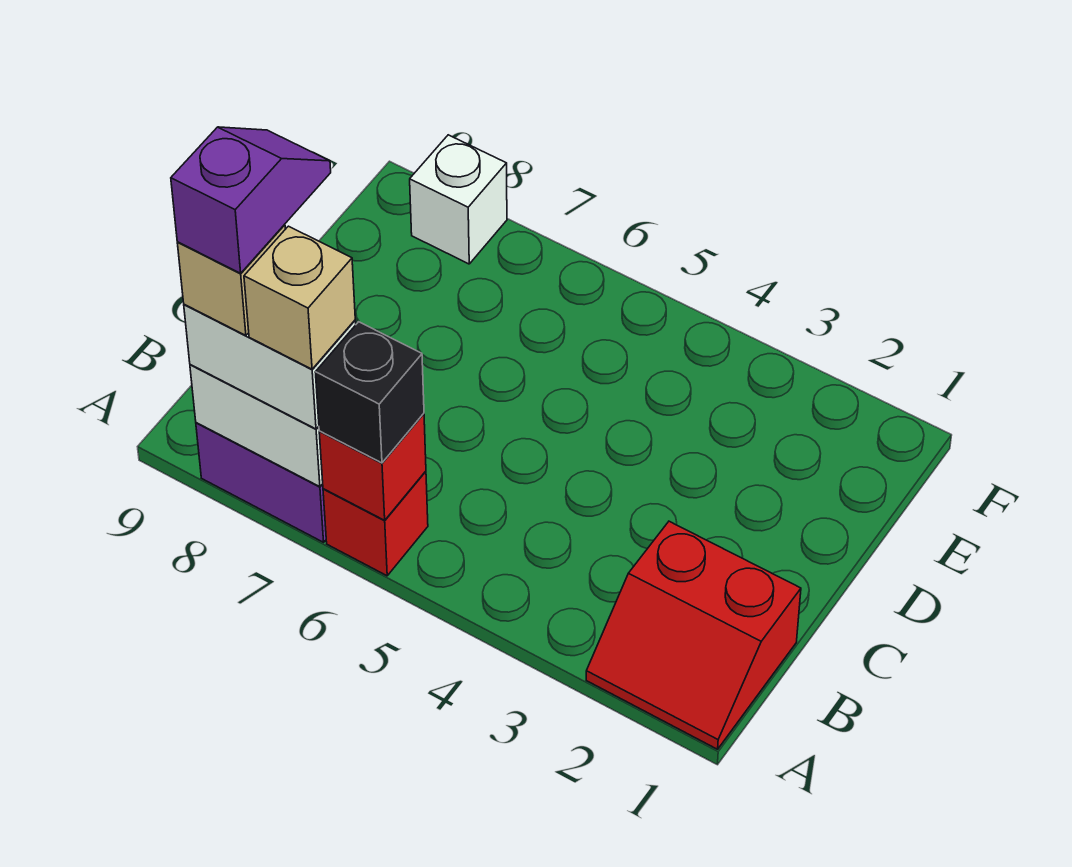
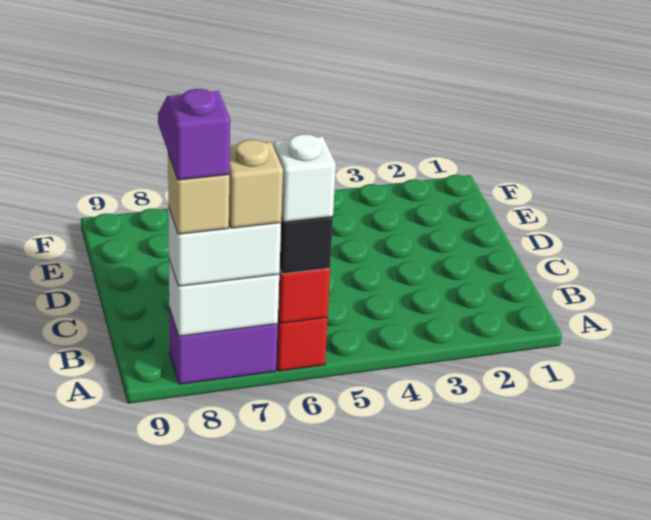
red 2x2 slope [586,521,801,749] -> none
white 1x1 brick [410,135,507,264] -> white 1x1 brick moved to [273,134,336,222]

